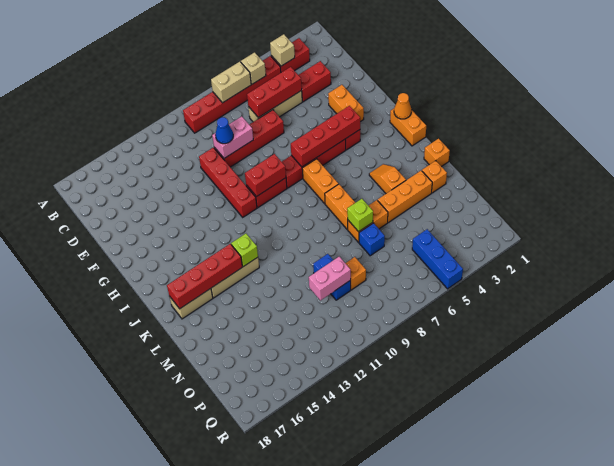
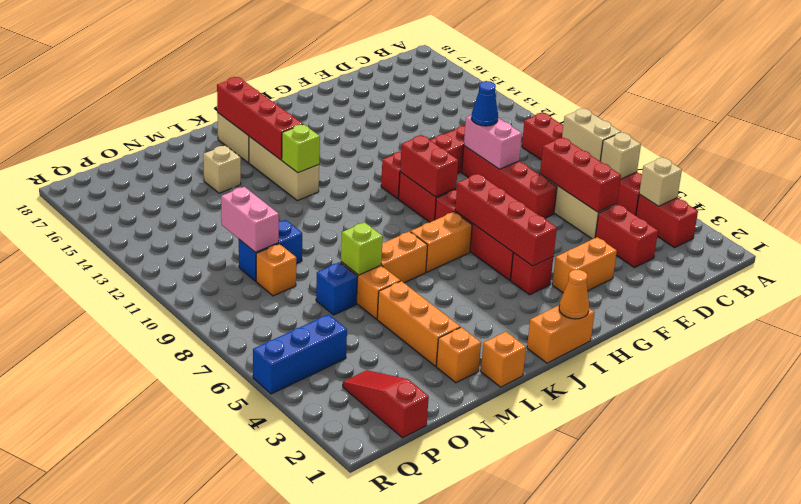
orange 1x2 slope [369,164,406,193] -> none
none -> tan 1x1 brick [203,146,241,193]
none -> red 1x3 slope [343,370,429,438]

